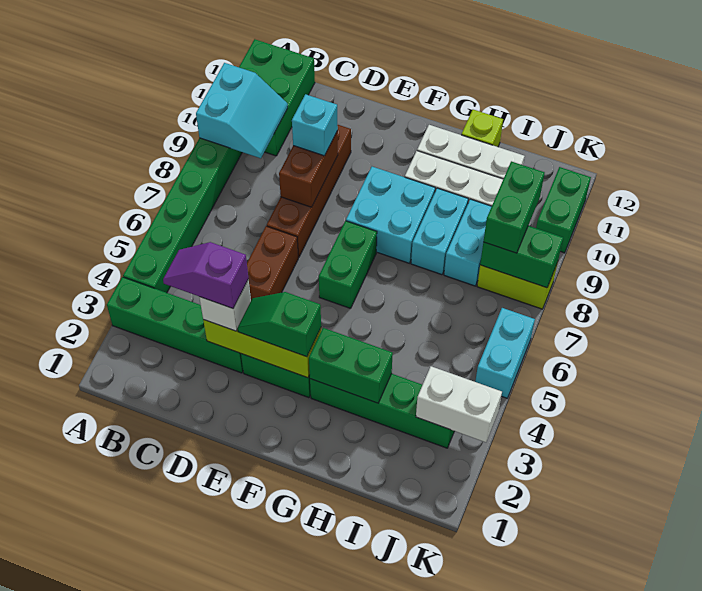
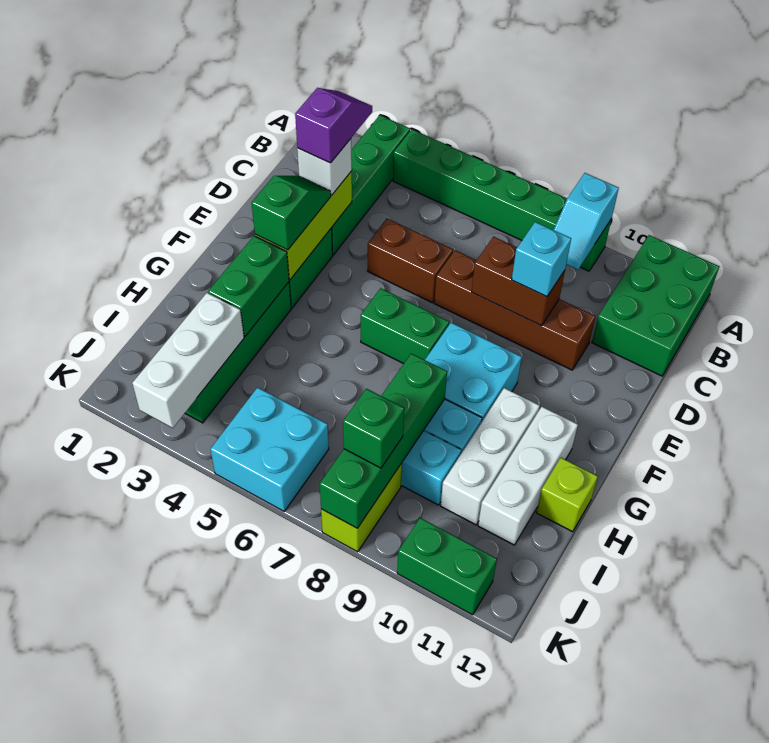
cyan 2x2 slope [196,63,288,158] -> cyan 1x2 slope [554,173,619,269]
green 2x3 brick [239,39,315,156] -> green 2x3 brick turned to [592,235,719,376]
white 1x2 brick [416,366,502,442] -> white 1x3 brick [132,293,244,428]
green 1x2 brick [480,226,563,288] -> green 1x4 brick [320,354,447,528]
green 1x2 brick [483,161,545,253] -> green 1x1 brick [343,389,404,468]
cyan 1x2 brick [475,308,535,398] -> cyan 2x2 brick [210,387,329,511]

